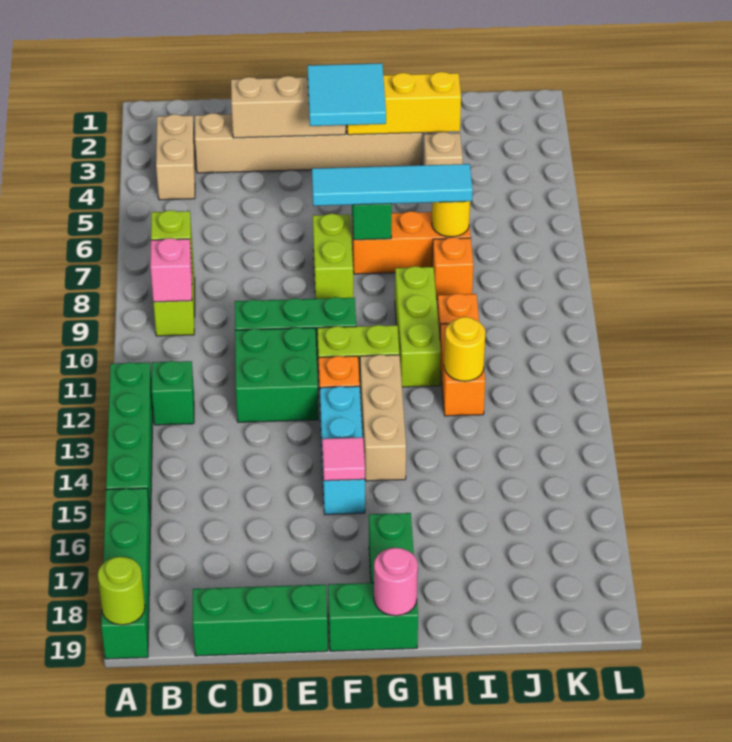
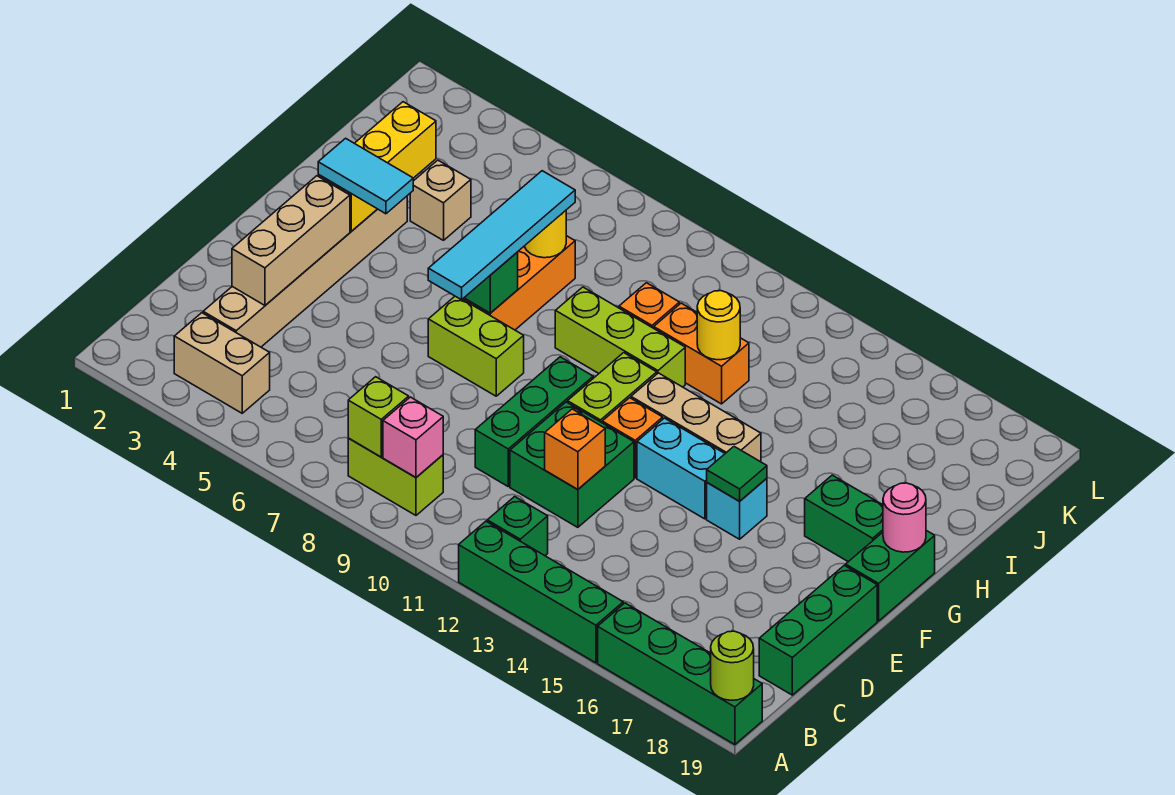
cyan 2x2 tile [307,63,386,126] -> cyan 1x2 tile [318,138,413,214]
pink 1x1 tile [322,437,365,481] -> green 1x1 tile [707,447,767,501]
orange 1x1 brick [432,237,473,299] -> orange 1x1 brick moved to [545,409,605,490]

